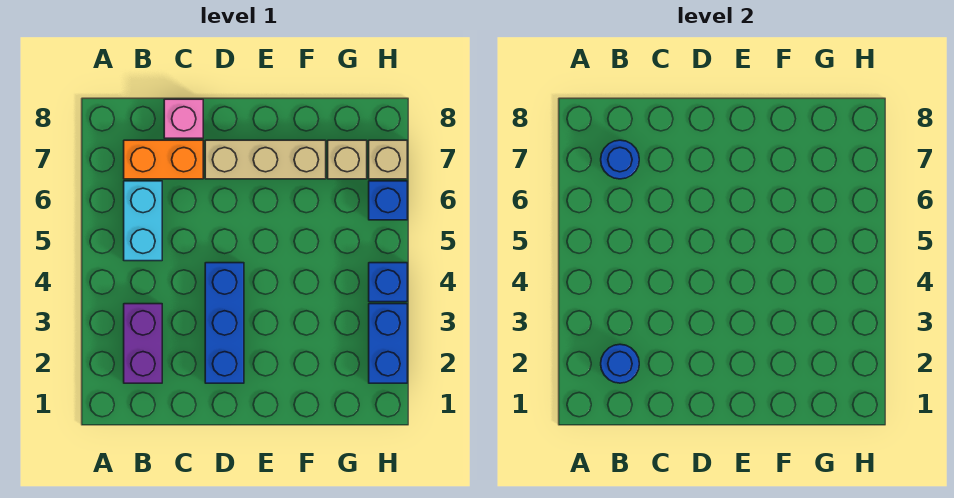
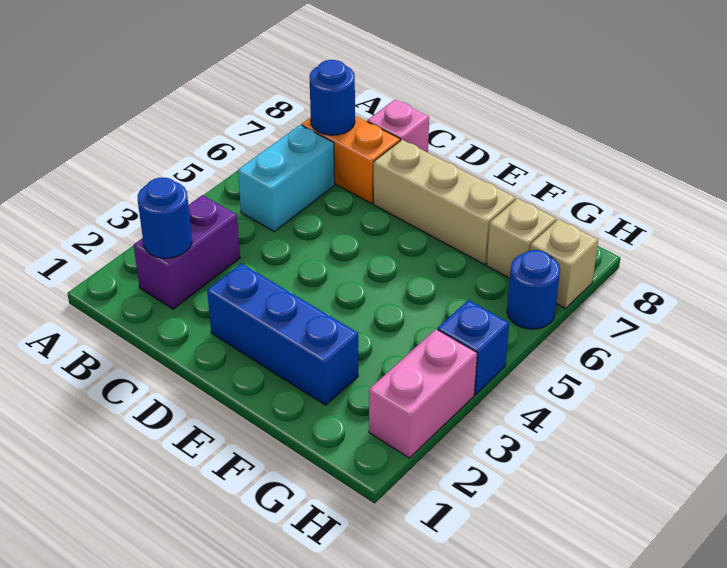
blue 1x3 brick [205,263,244,383] -> blue 1x3 brick turned to [207,264,358,405]
blue 1x2 brick [369,304,407,383] -> pink 1x2 brick [369,329,477,458]
blue 1x1 brick [369,181,407,220] -> blue 1x1 round brick [507,250,560,329]

